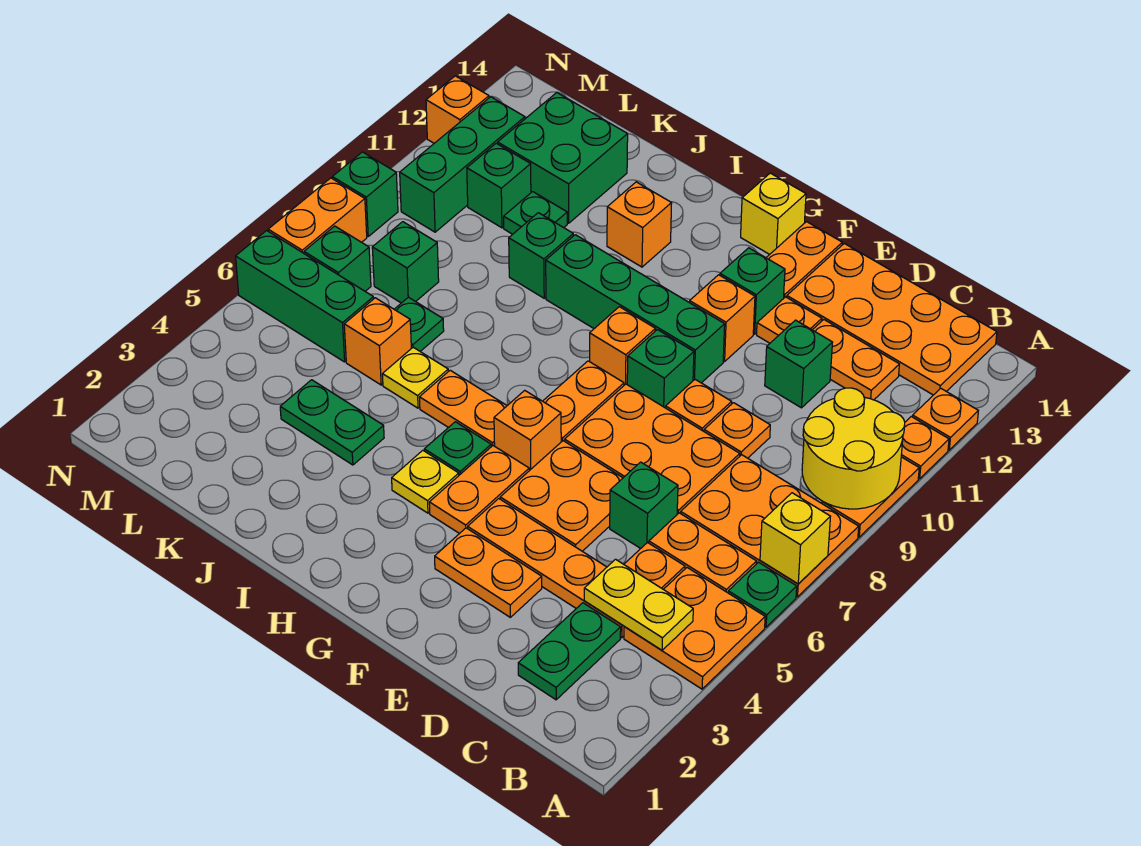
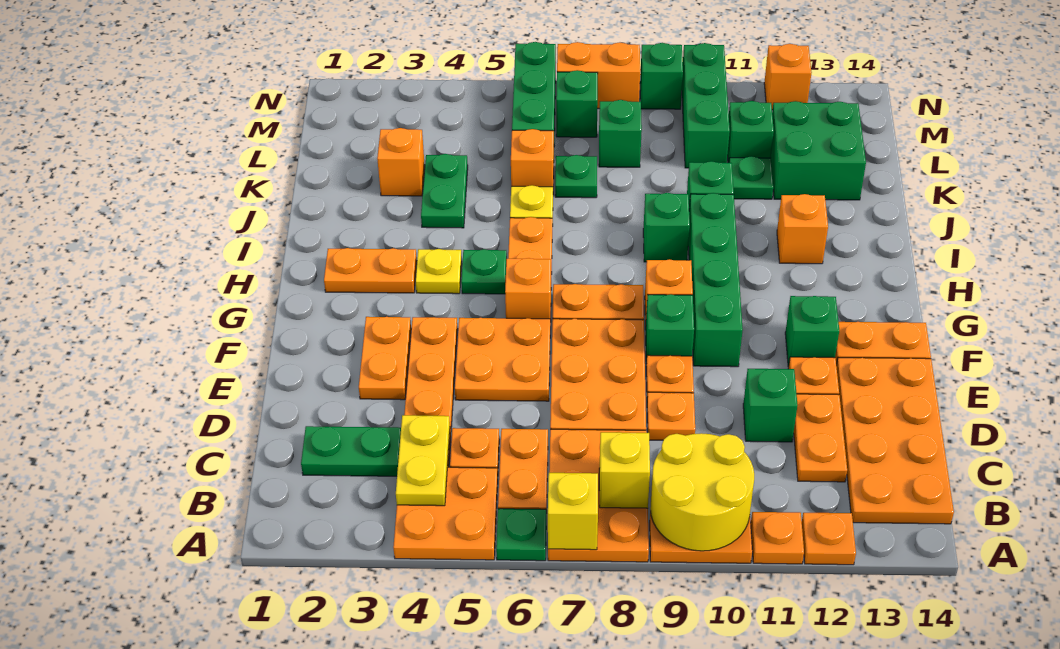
green 1x1 brick [610,462,678,549] -> green 1x1 brick moved to [643,193,690,262]
orange 1x1 brick [690,275,755,362] -> orange 1x1 brick moved to [377,128,425,196]
orange 1x2 plate [429,446,529,534] -> orange 1x2 plate moved to [324,248,417,293]
yellow 1x1 brick [741,173,806,254] -> yellow 1x1 brick moved to [599,432,650,508]
green 1x3 brick [400,97,525,232] -> green 1x3 brick turned to [682,43,730,168]

